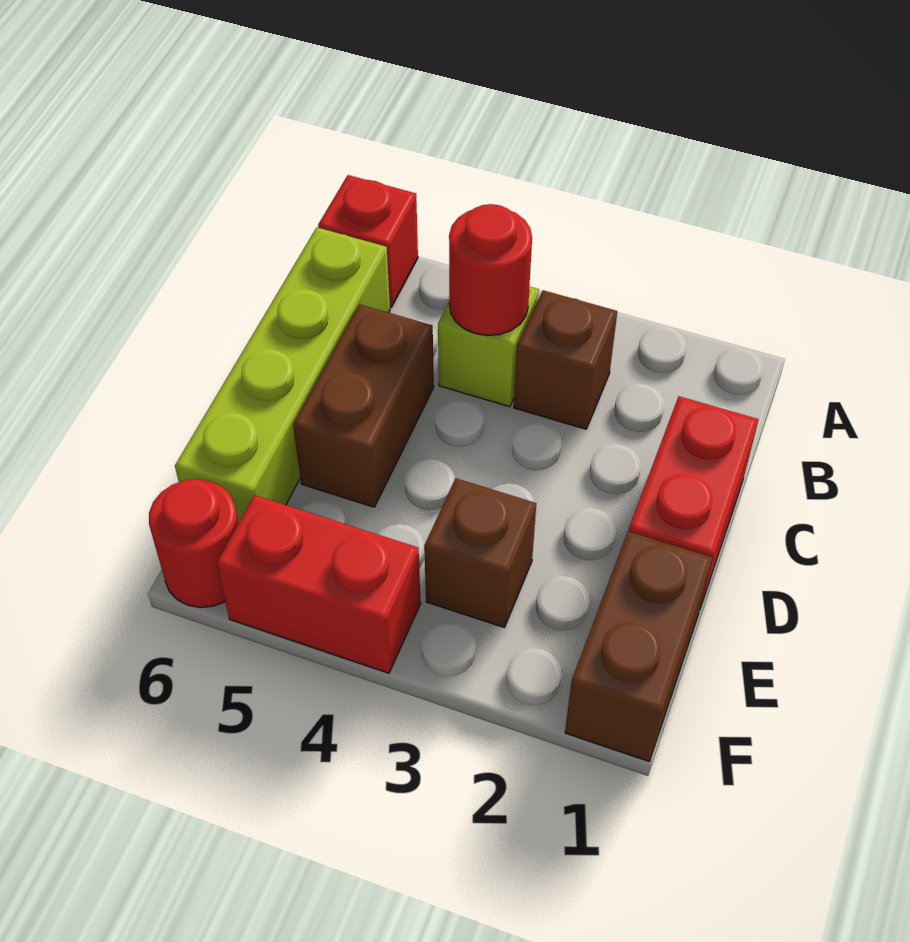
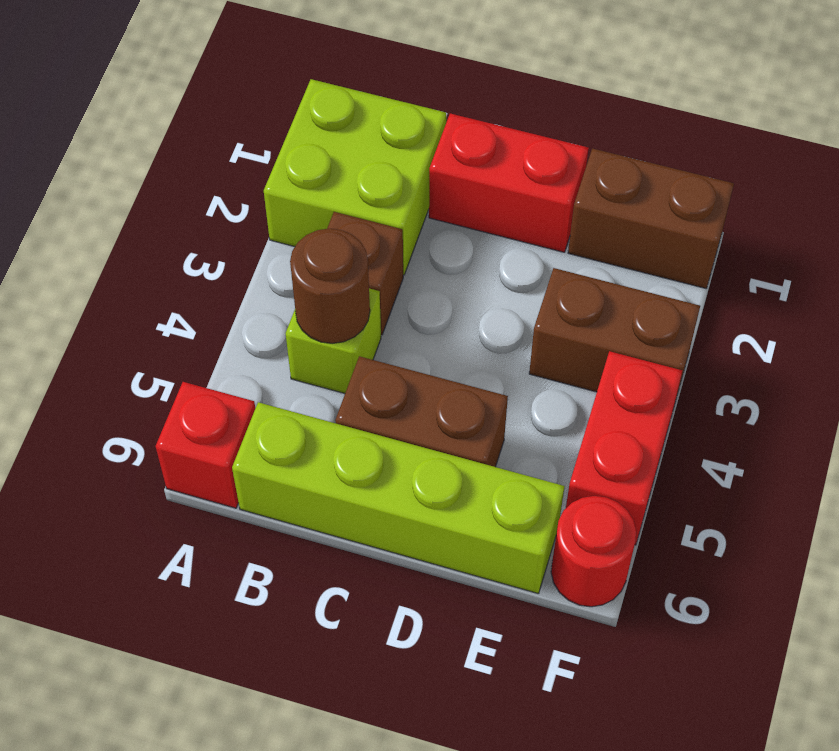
none -> lime 2x2 brick [264,79,446,275]
red 1x1 round brick [449,204,532,336] -> brown 1x1 round brick [290,229,370,343]
brown 1x1 brick [424,478,536,627] -> brown 1x2 brick [529,268,700,401]

